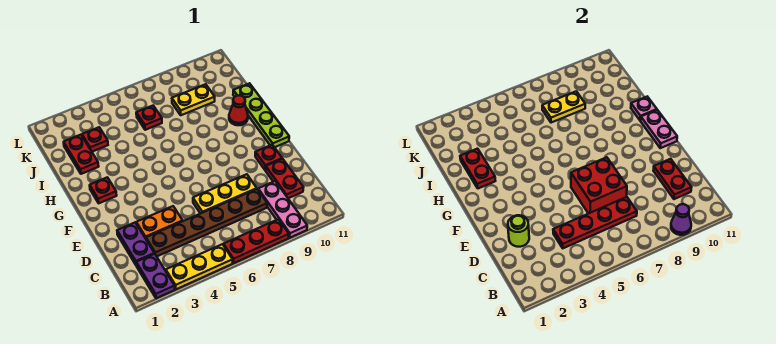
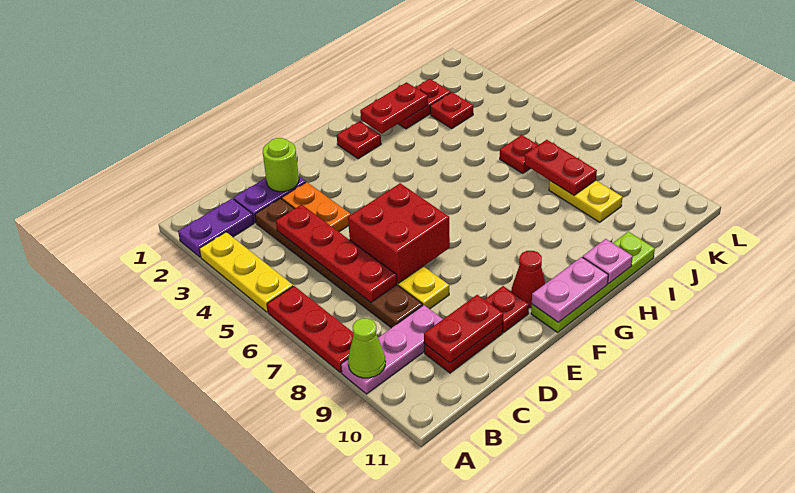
purple 1x1 cone [671,204,691,235] -> lime 1x1 cone [348,318,386,378]
red 1x1 cone [229,95,248,125] -> red 1x1 cone moved to [511,251,545,308]
yellow 1x2 plate [542,91,585,123] -> red 1x2 plate [524,140,597,195]

